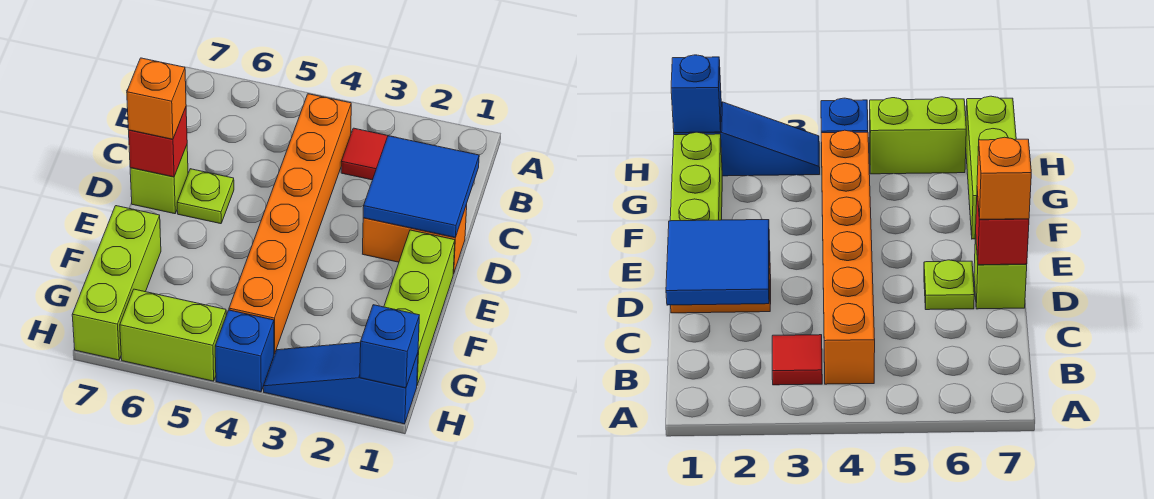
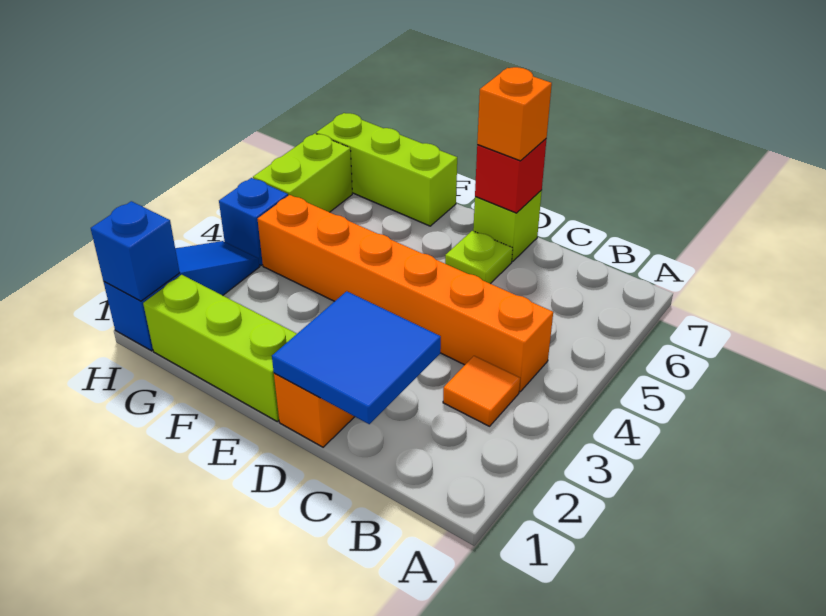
red 1x1 tile [341,128,388,180] -> orange 1x1 tile [443,356,520,426]

